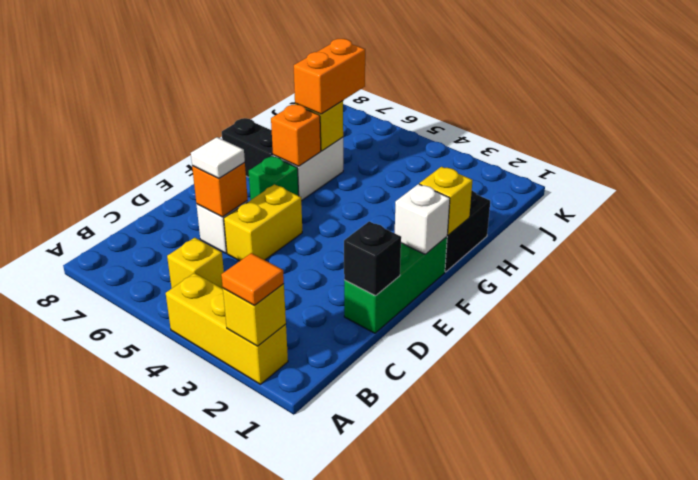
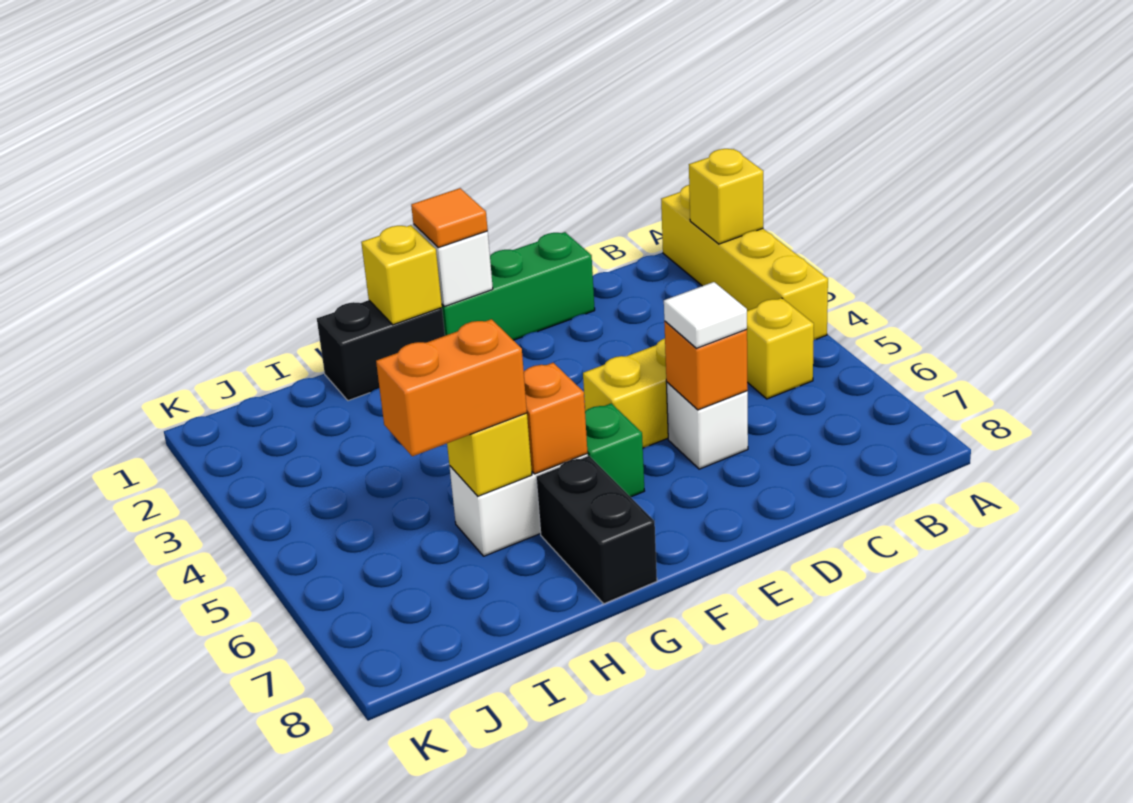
yellow 1x3 brick [166,273,288,384] -> yellow 1x4 brick [661,185,828,340]
orange 1x1 tile [221,253,284,305] -> orange 1x1 tile moved to [411,188,488,248]
black 1x1 brick [344,221,401,296] -> none

